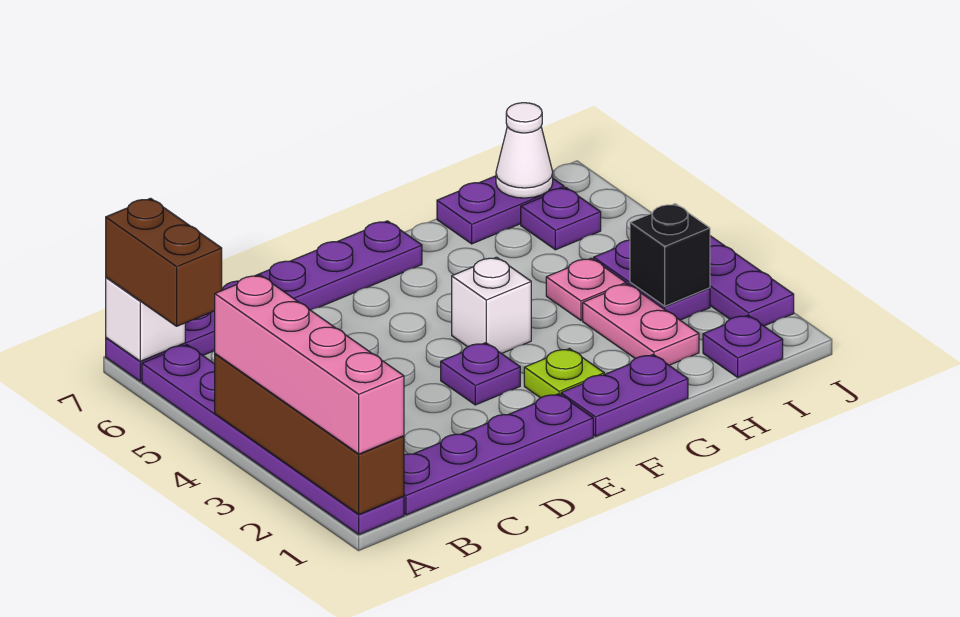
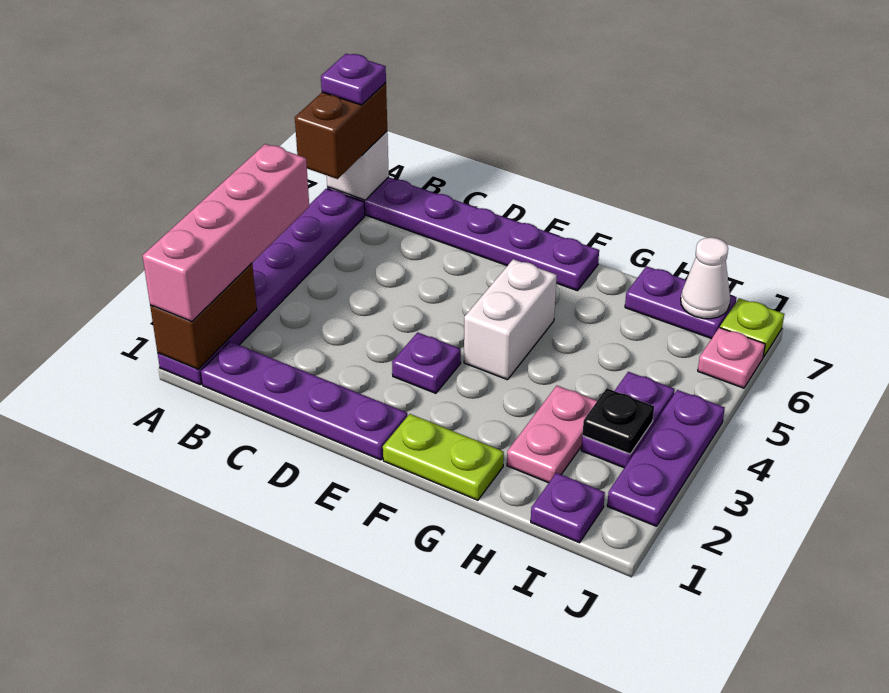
brown 1x4 brick [215,354,404,514] -> brown 1x2 brick [150,263,257,369]
purple 1x2 plate [561,354,688,436] -> lime 1x2 plate [383,414,504,500]
lime 1x1 plate [524,349,604,398] -> lime 1x1 plate moved to [720,298,784,357]
white 1x1 brick [452,257,531,354] -> white 1x2 brick [464,259,557,380]
pink 1x1 plate [546,258,626,320] -> pink 1x1 plate moved to [698,328,765,388]
black 1x1 brick [630,204,710,306] -> black 1x1 plate [582,388,654,454]
purple 1x1 plate [521,188,601,250] -> purple 1x1 plate moved to [321,54,386,105]

